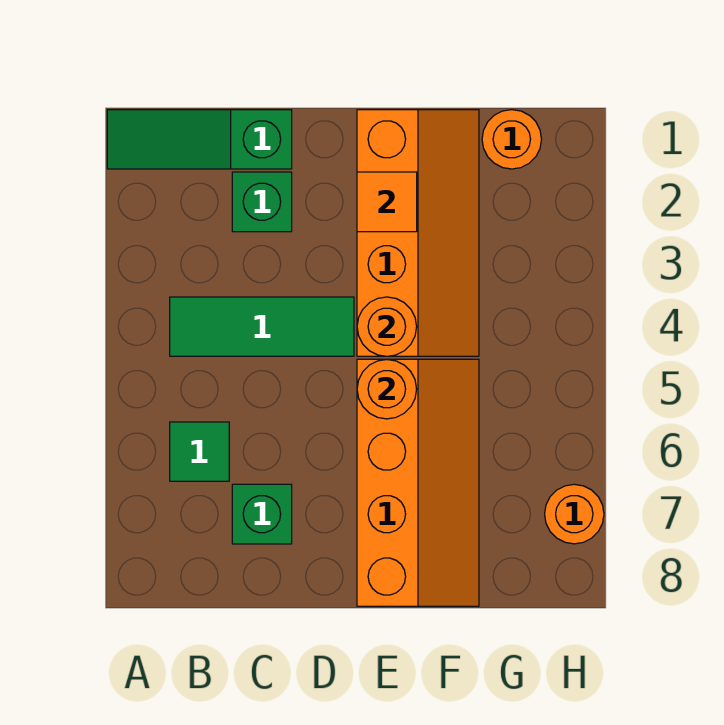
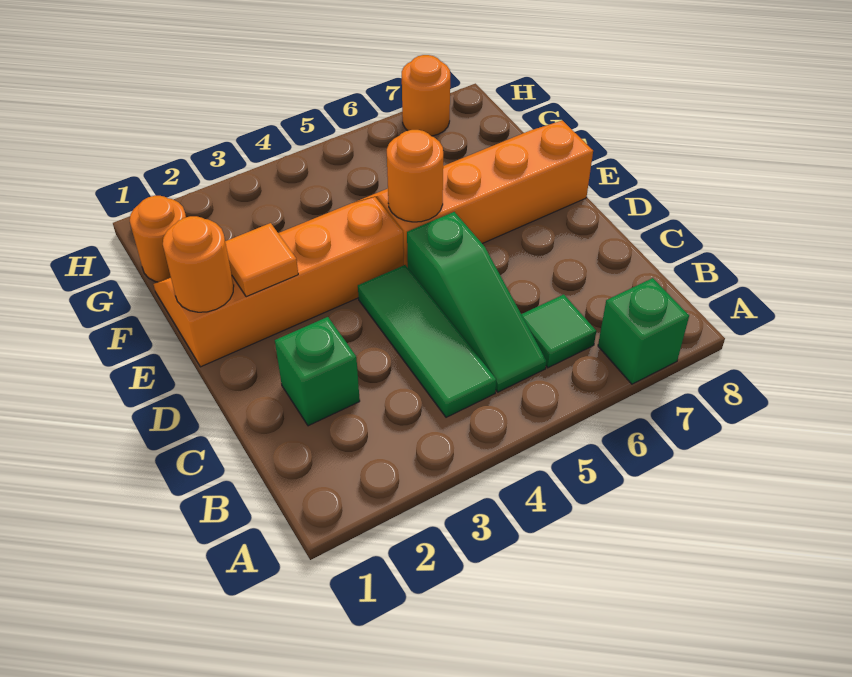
green 1x3 slope [107,110,292,169] -> green 1x3 slope moved to [407,212,546,392]
green 1x1 brick [232,484,292,544] -> green 1x1 brick moved to [598,278,689,384]
orange 1x1 round brick [357,297,417,356] -> orange 1x1 round brick moved to [163,216,234,312]

